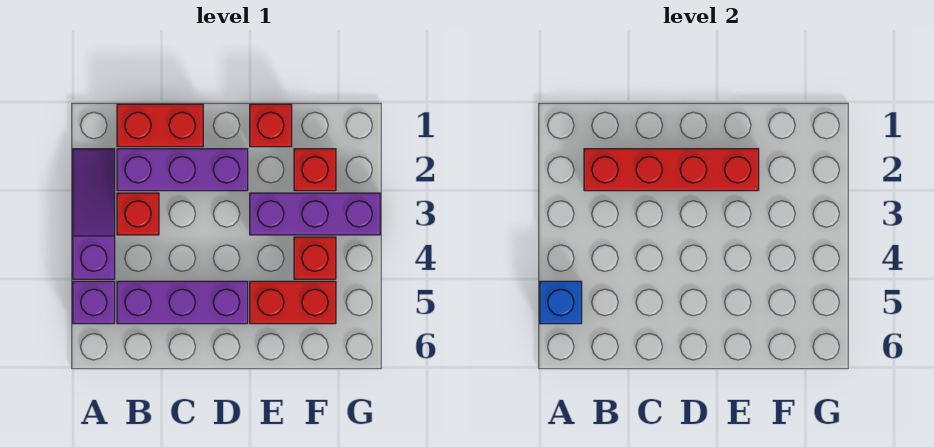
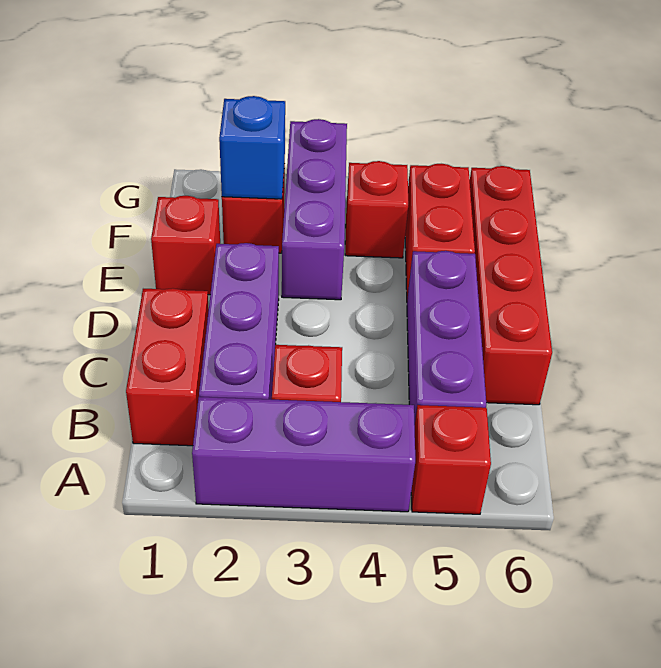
purple 1x3 slope [73,149,115,279] -> purple 1x3 brick [192,397,415,512]
purple 1x1 brick [73,281,115,324] -> red 1x1 brick [411,405,491,514]
blue 1x1 brick [540,281,582,324] -> blue 1x1 brick moved to [219,96,285,199]
red 1x4 brick [584,149,759,191] -> red 1x4 brick moved to [470,166,552,405]

